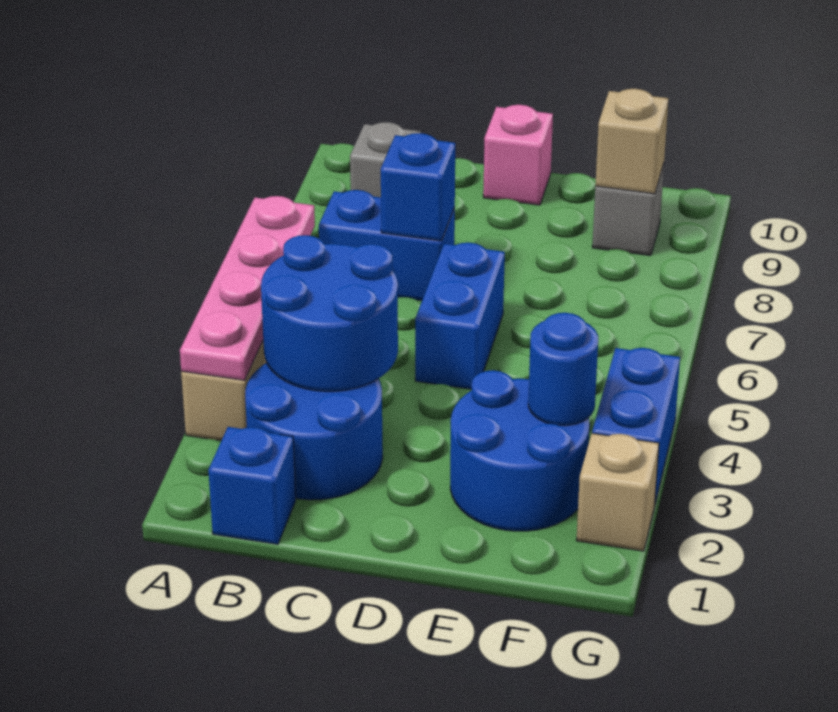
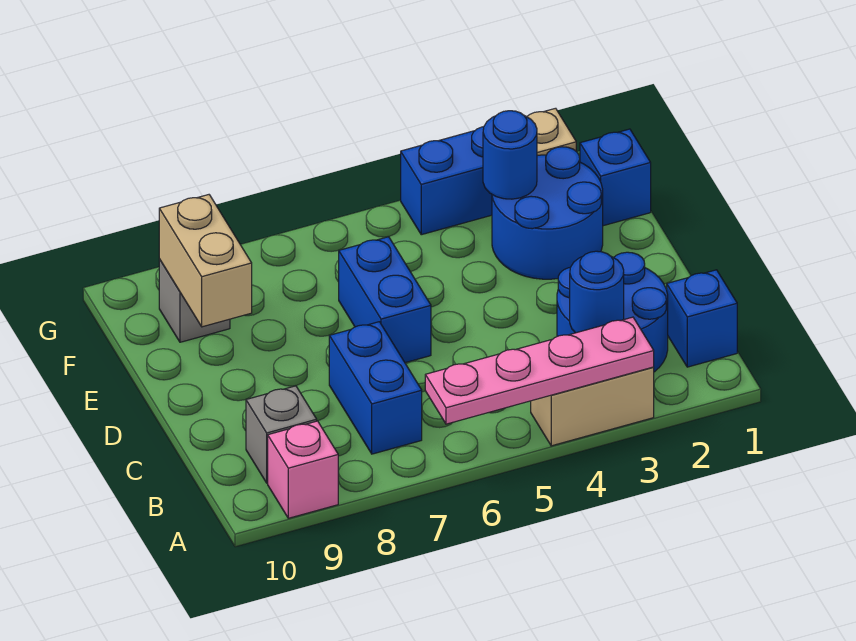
blue 2x2 round brick [261,235,398,391] -> blue 1x1 round brick [570,251,624,333]
blue 1x1 brick [381,133,455,241] -> blue 1x1 brick moved to [580,129,651,226]
blue 1x2 brick [415,243,505,389] -> blue 1x2 brick turned to [339,237,431,363]
pink 1x1 brick [483,105,553,205] -> pink 1x1 brick moved to [268,421,338,518]
tan 1x1 brick [595,89,668,194] -> tan 1x2 brick [159,195,252,327]

